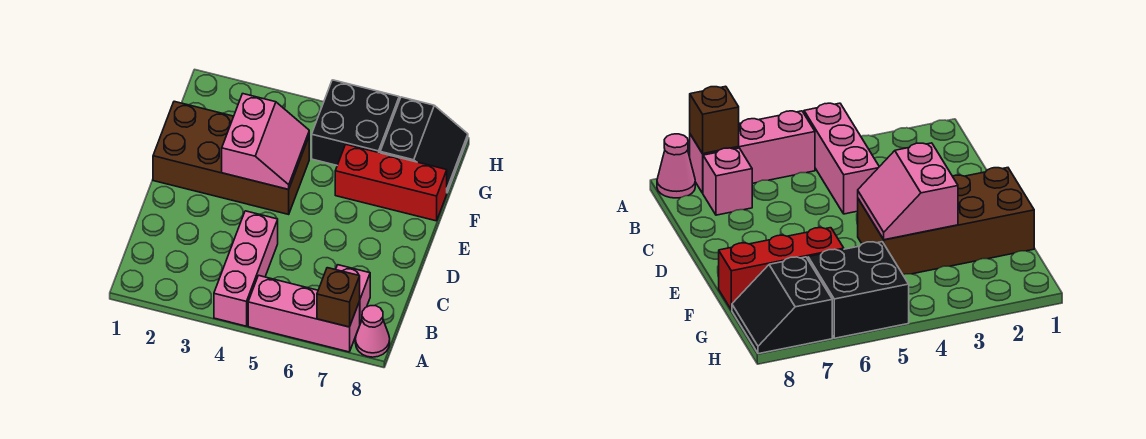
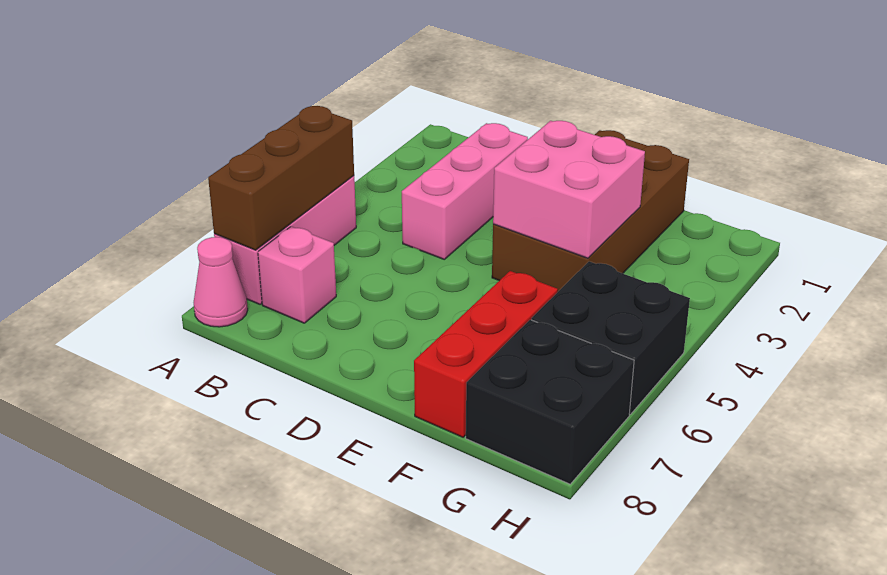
pink 1x3 brick [214,211,278,326] -> pink 1x3 brick turned to [402,123,528,259]
brown 1x1 brick [317,268,360,327] -> brown 1x3 brick [208,106,354,250]
pink 2x2 slope [222,94,309,189] -> pink 2x2 brick [493,121,645,258]
black 2x2 slope [380,97,468,192] -> black 2x2 brick [466,320,634,484]

